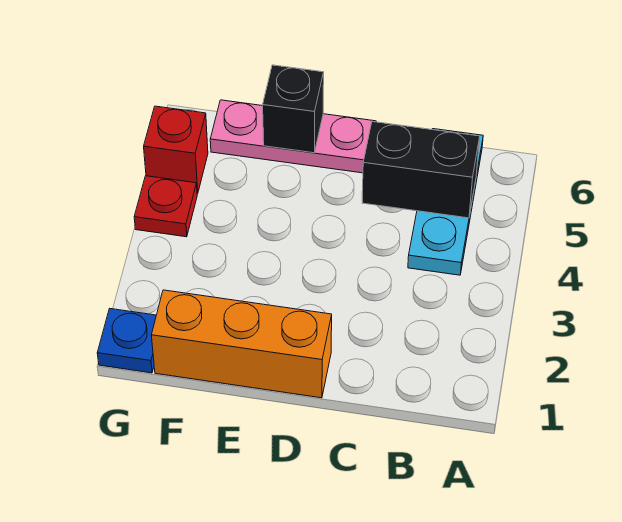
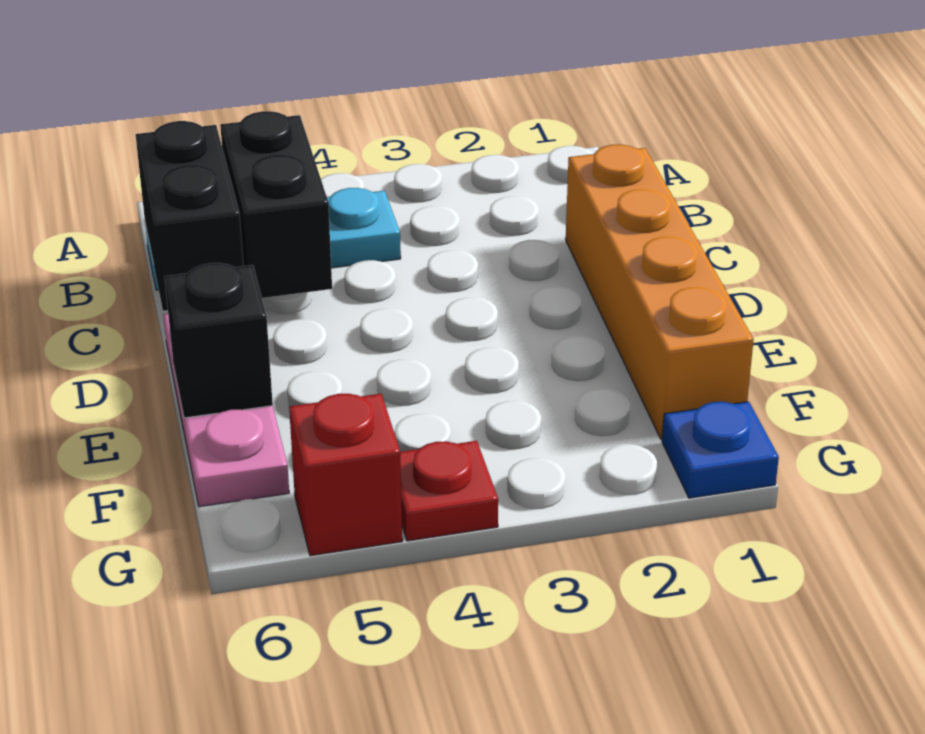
none -> black 1x2 brick [135,121,243,311]
orange 1x3 brick [151,290,332,398] -> orange 1x4 brick [566,145,754,439]

